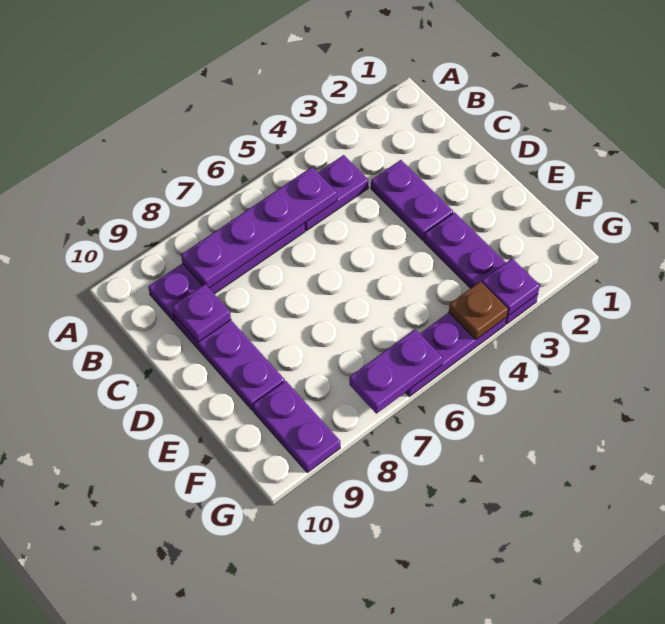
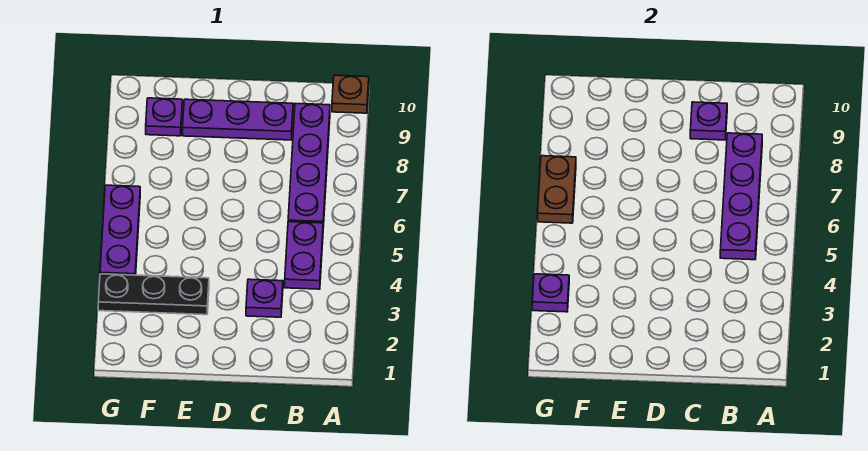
purple 1x2 plate [371,160,453,240] -> purple 1x1 plate [246,279,283,317]
purple 1x3 plate [424,212,538,324] -> black 1x3 plate [98,274,209,315]
purple 1x2 plate [253,381,340,472] -> purple 1x1 plate [146,98,182,136]
brown 1x1 plate [449,282,508,340] -> brown 1x1 plate moved to [332,75,369,113]
purple 1x2 plate [349,329,443,414] -> brown 1x2 plate [538,156,576,223]

